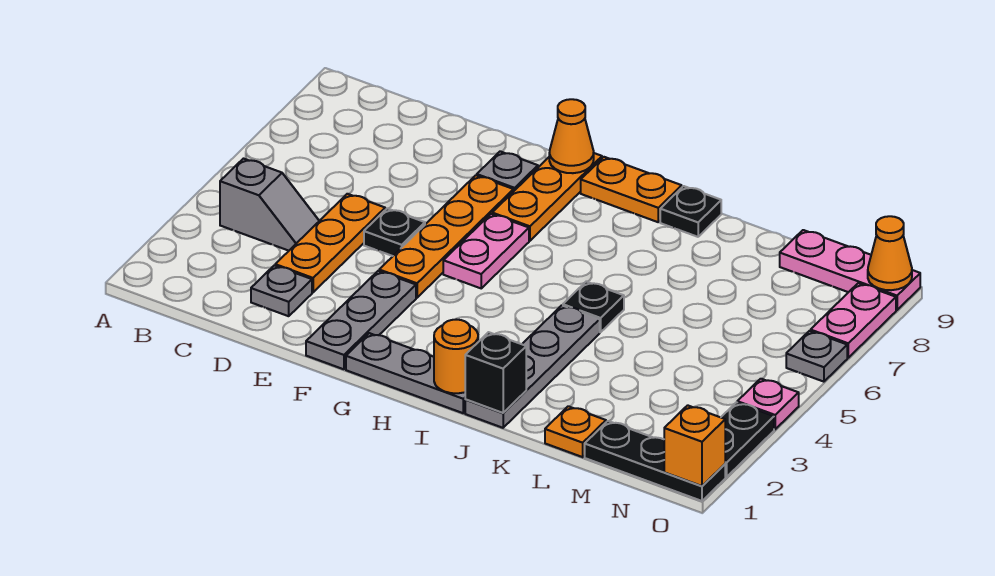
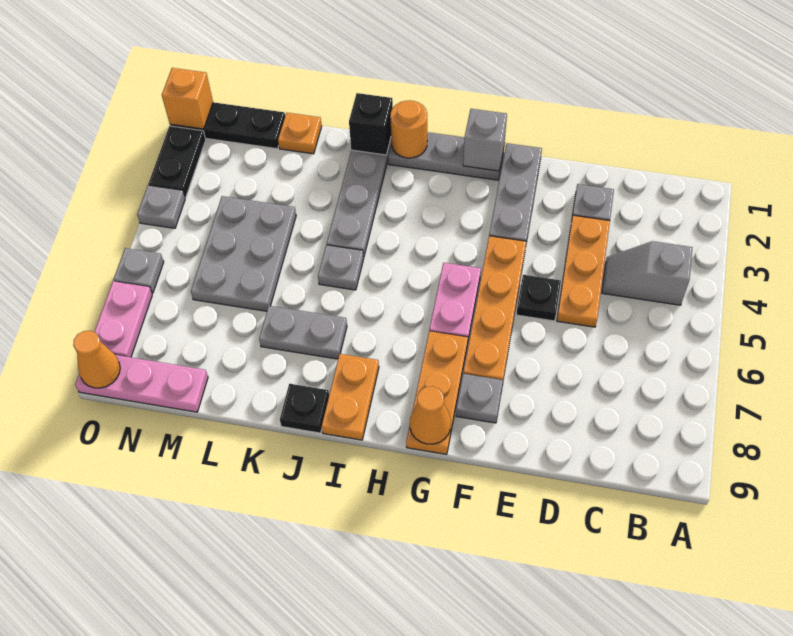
none -> grey 1x1 brick [463,109,507,171]
orange 1x2 plate [581,157,682,222] -> orange 1x2 plate turned to [322,354,379,440]
black 1x1 plate [563,282,624,332] -> grey 1x1 plate [318,245,364,290]
none -> grey 1x2 plate [259,306,347,359]
none -> grey 2x3 plate [191,196,296,311]
pink 1x1 plate [737,379,799,429] -> grey 1x1 plate [137,185,185,228]

